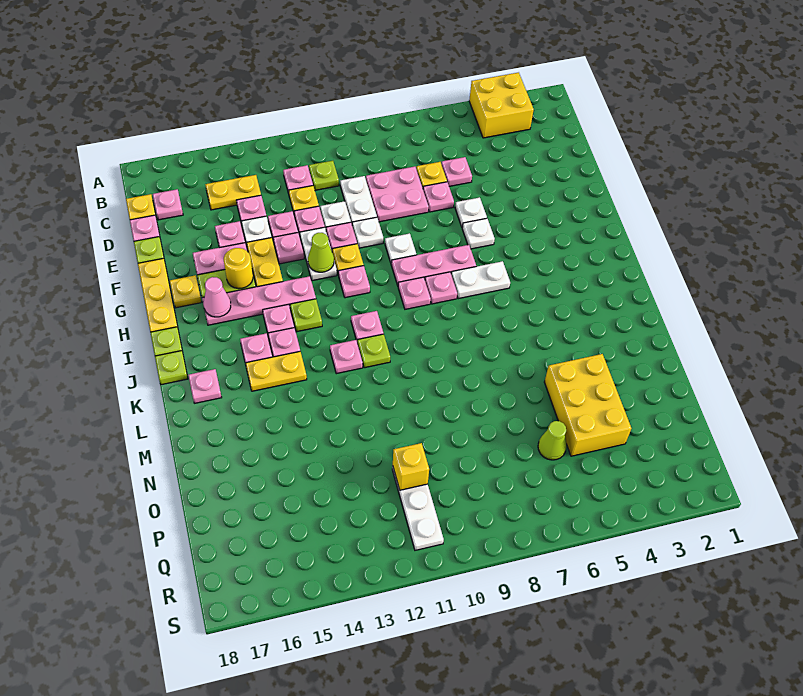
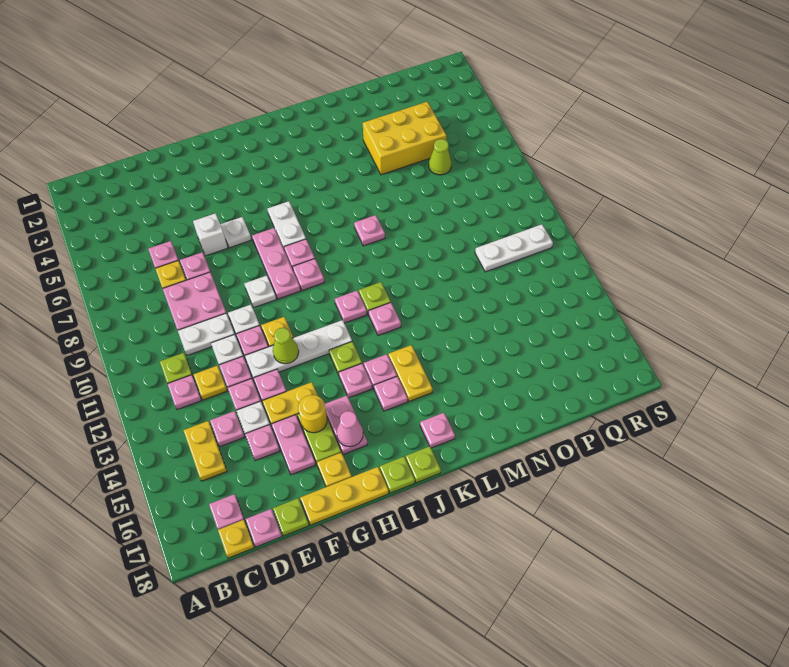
yellow 2x2 brick [469,72,534,138] -> none
white 1x1 plate [455,197,487,227] -> white 1x1 brick [193,213,228,256]
white 1x2 plate [300,227,337,281] -> white 1x4 plate [245,320,352,378]
pink 1x1 plate [338,266,370,298] -> pink 1x1 plate moved to [354,215,385,246]
pink 1x4 plate [202,276,316,325] -> pink 1x2 plate [325,396,367,454]
yellow 1x1 brick [393,443,429,490] -> none

